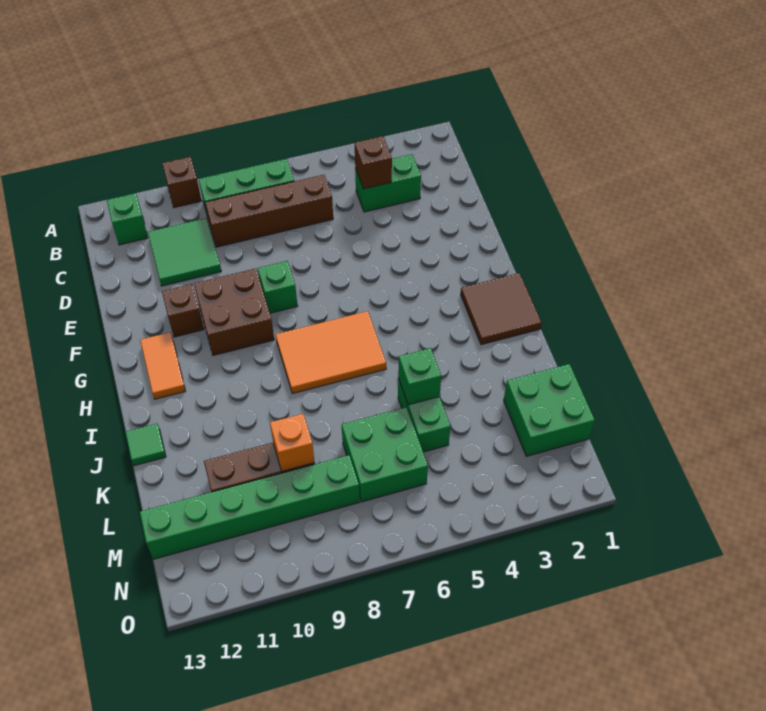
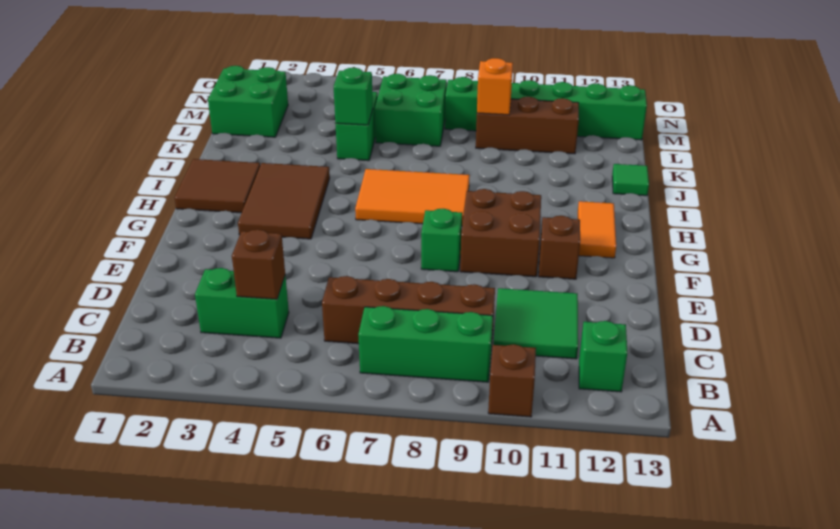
none -> brown 2x3 tile [238,163,330,239]

